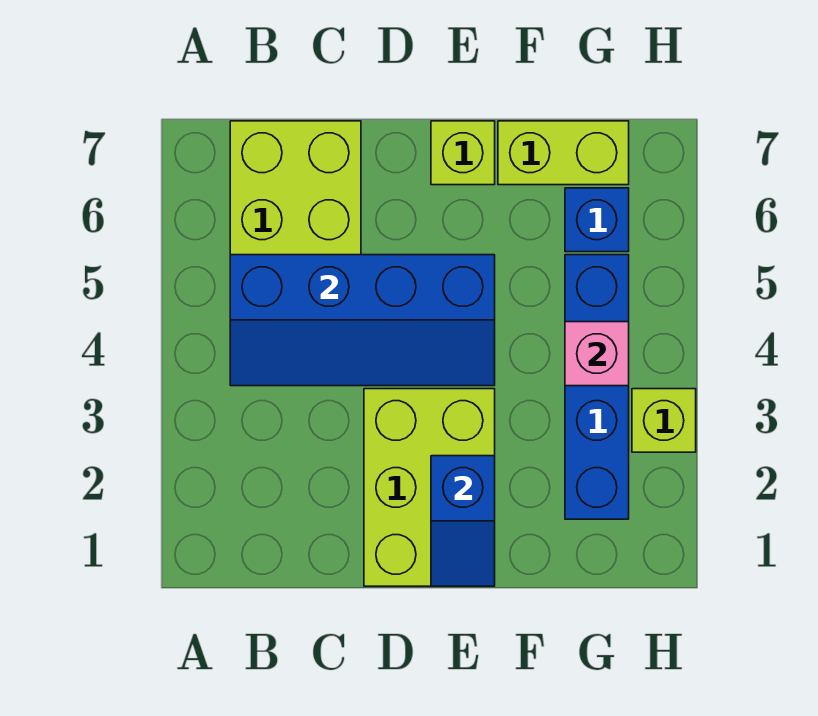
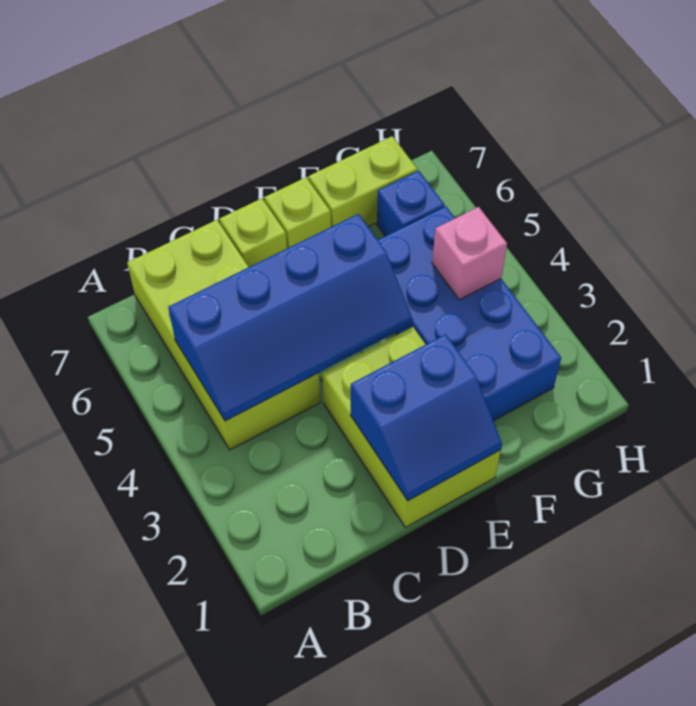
blue 1x2 slope [431,456,495,586] -> blue 2x2 slope [351,334,502,501]
blue 1x4 brick [565,255,629,519] -> blue 2x4 brick [378,206,561,421]
lime 1x1 brick [632,389,696,452] -> lime 1x1 brick moved to [219,198,287,267]

